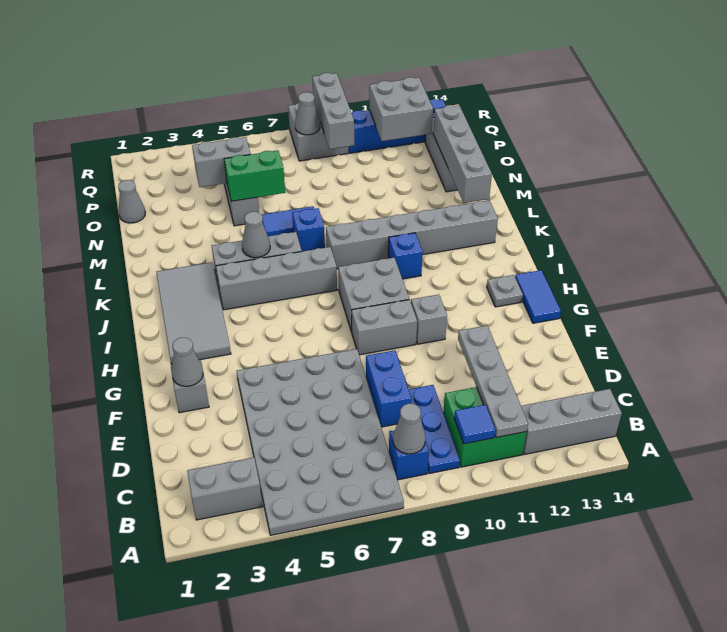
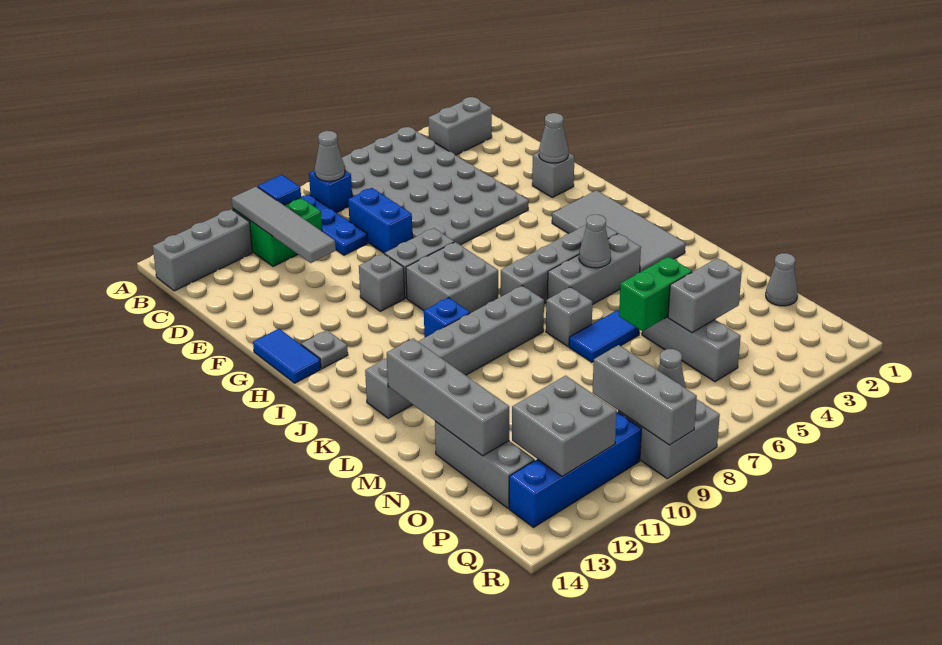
grey 1x4 plate [458,326,528,437] -> grey 1x4 tile [232,186,336,263]
blue 1x1 brick [292,208,325,251] -> grey 1x1 brick [546,287,593,346]

